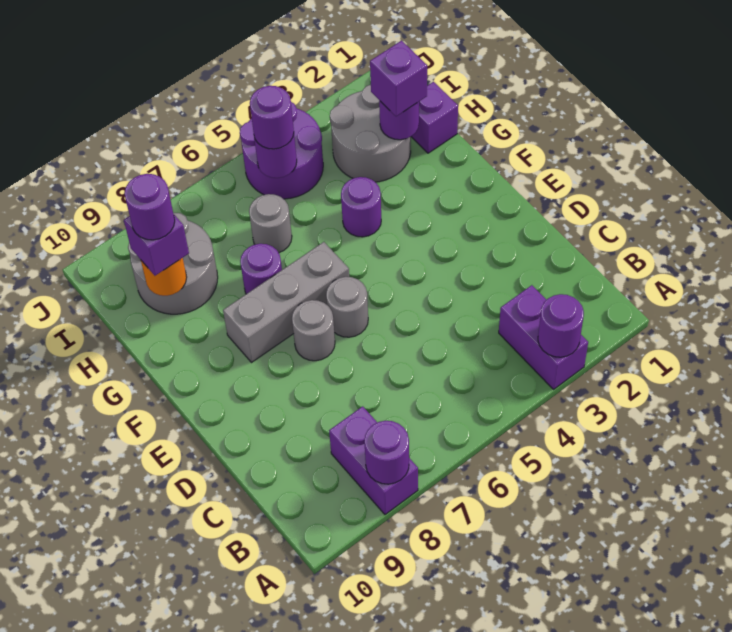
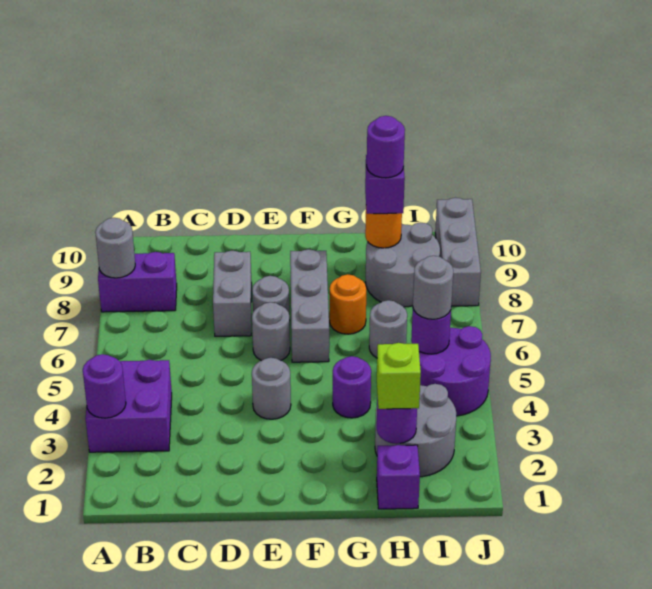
purple 1x2 brick [499,285,588,389] -> purple 2x2 brick [85,360,172,452]
purple 1x1 round brick [364,421,409,484] -> grey 1x1 round brick [95,218,135,278]
none -> grey 1x2 brick [213,251,252,336]
none -> grey 1x1 round brick [252,358,291,419]
purple 1x1 round brick [240,244,282,294] -> orange 1x1 round brick [330,274,366,334]
purple 1x1 brick [370,41,427,116] -> lime 1x1 brick [377,343,421,409]
purple 1x1 round brick [250,86,294,149] -> grey 1x1 round brick [413,256,453,319]
none -> grey 1x3 brick [435,198,481,306]

